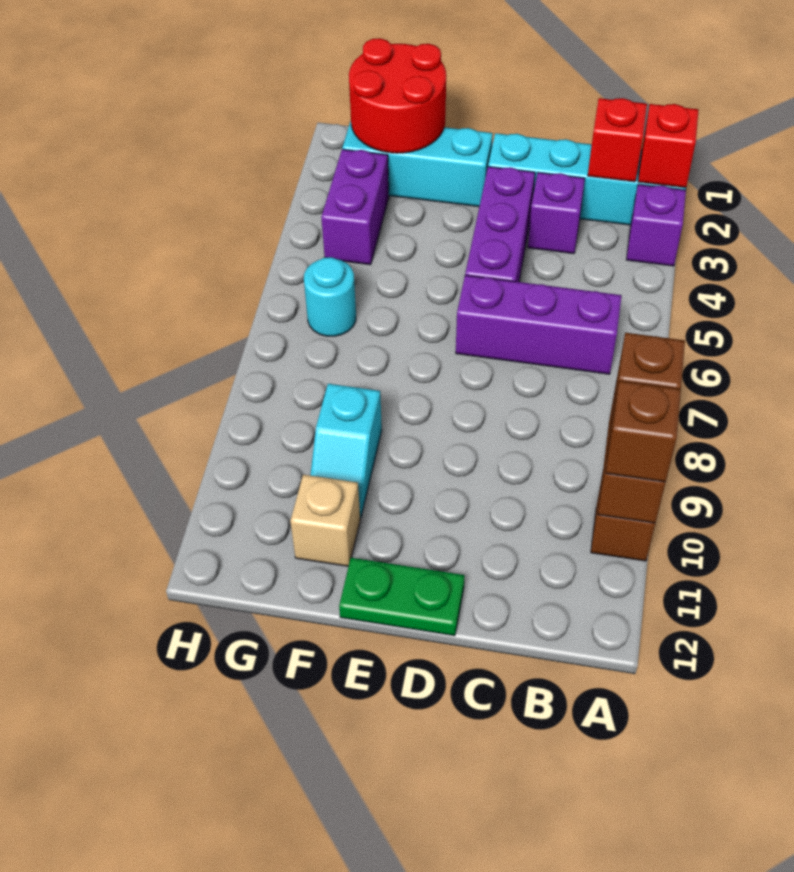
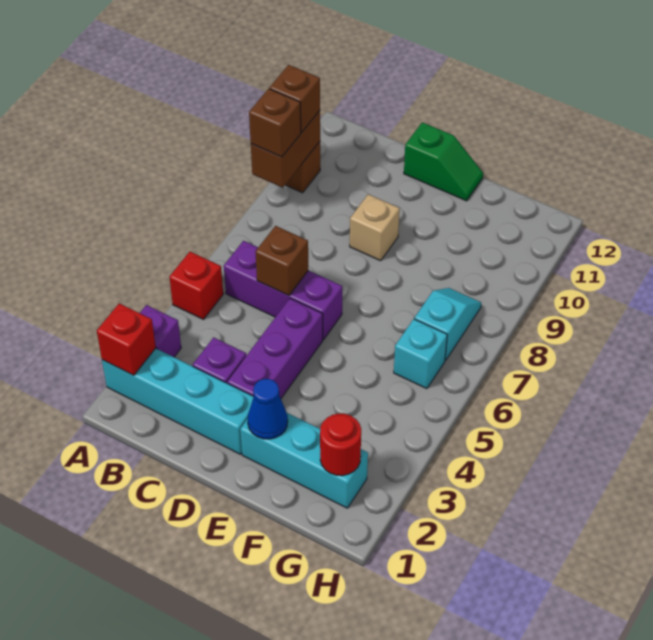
red 1x1 brick [588,98,647,182] -> red 1x1 brick moved to [169,252,223,319]
none -> brown 1x1 brick [255,226,308,296]
green 1x2 plate [339,558,465,636] -> green 1x2 slope [404,122,483,201]
none -> blue 1x1 cone [248,379,288,439]
red 2x2 round brick [349,38,446,153] -> red 1x1 round brick [320,414,361,476]
cyan 1x2 slope [310,384,382,518] -> cyan 1x2 slope moved to [414,288,481,360]
tan 1x1 brick [290,475,360,566] -> tan 1x1 brick moved to [350,194,400,261]
purple 1x2 brick [321,149,389,265] -> none
cyan 1x1 round brick [304,257,356,336] -> cyan 1x1 brick [394,319,447,389]

